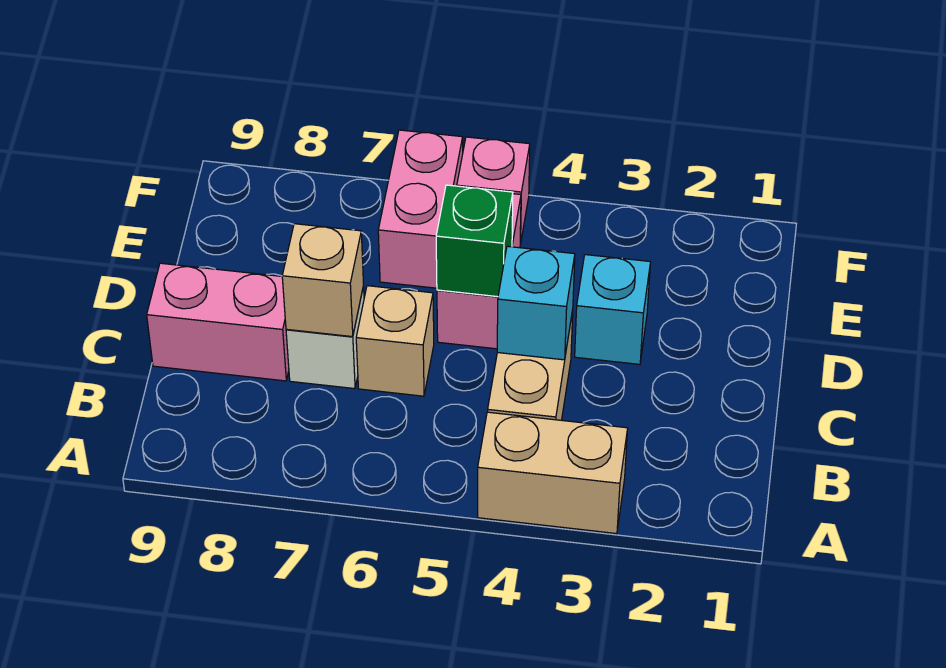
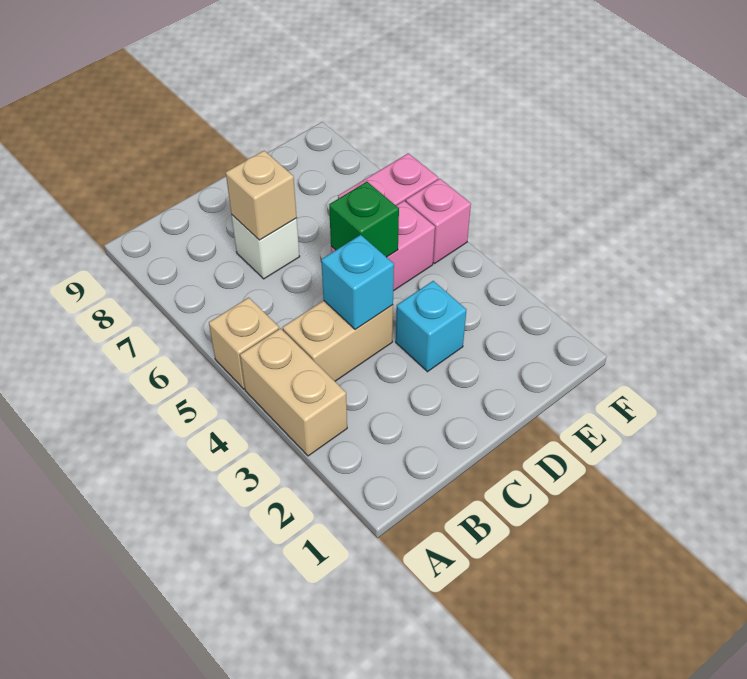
tan 1x1 brick [356,286,434,396] -> tan 1x1 brick moved to [209,298,279,389]
pink 1x2 brick [147,263,289,381] -> none

